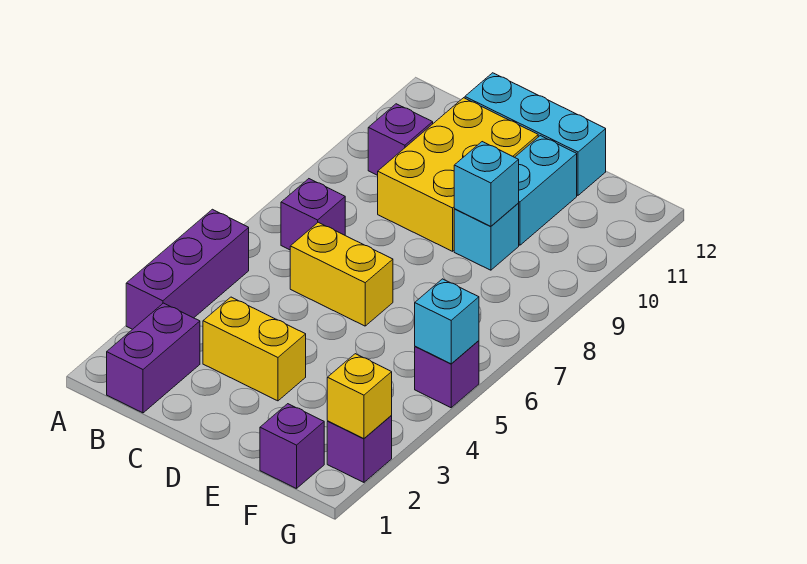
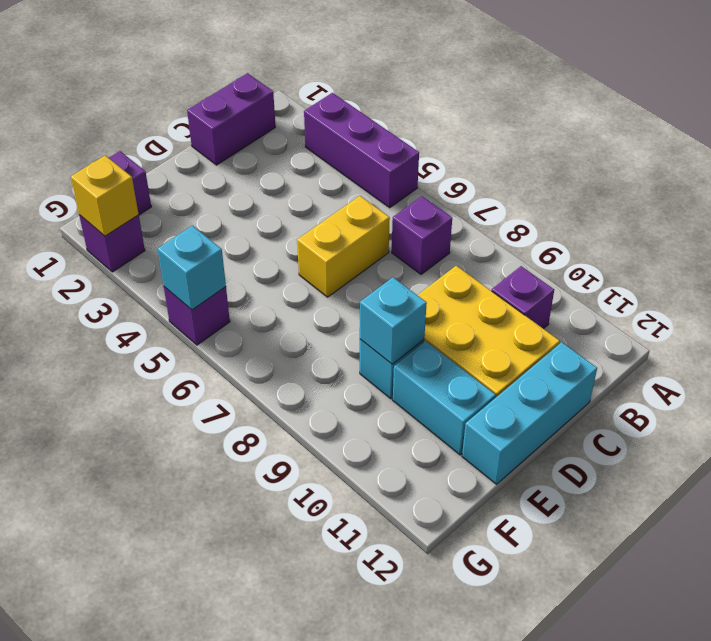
purple 1x2 brick [107,303,200,413] -> purple 1x2 brick turned to [187,73,275,165]
yellow 1x2 brick [203,297,306,401] -> none

